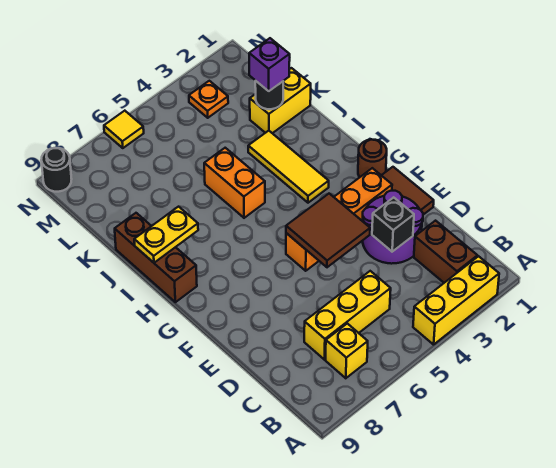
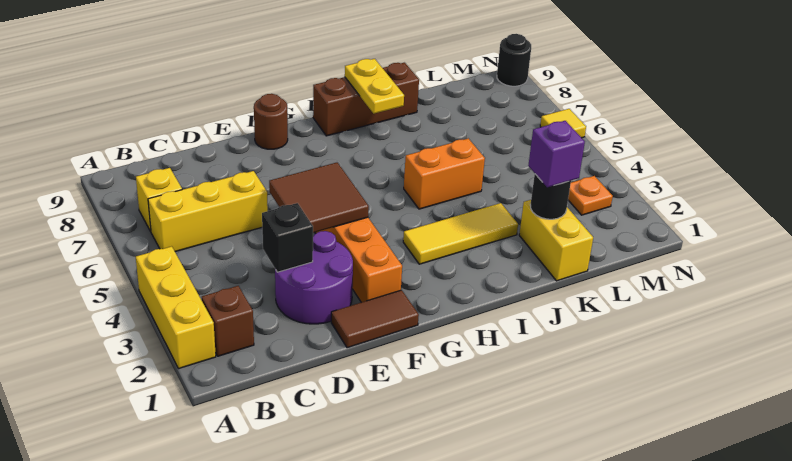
brown 1x2 brick [414,221,477,283] -> brown 1x1 brick [202,286,254,356]
yellow 1x3 brick [304,271,391,360] -> yellow 1x3 brick turned to [148,171,268,252]
brown 1x1 round brick [358,139,387,177] -> brown 1x1 round brick moved to [254,94,288,149]

